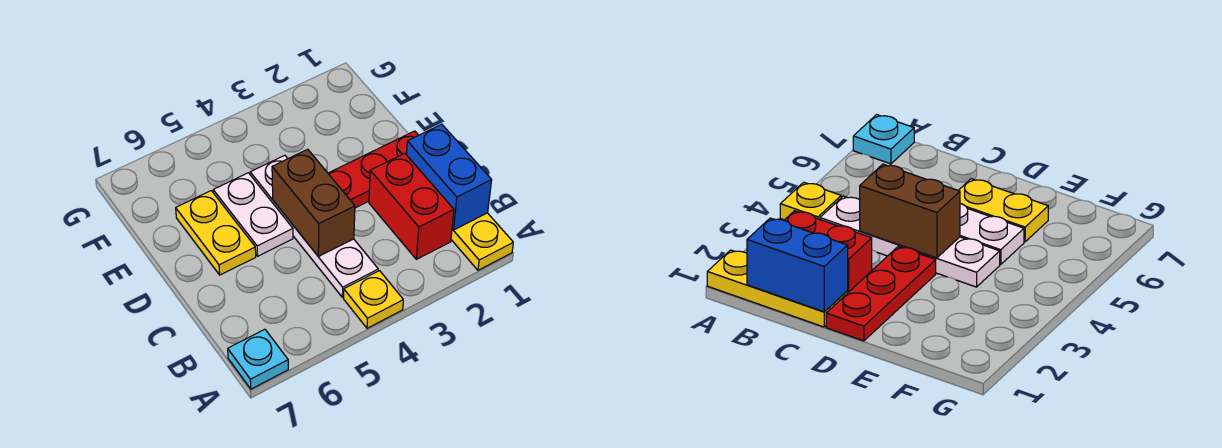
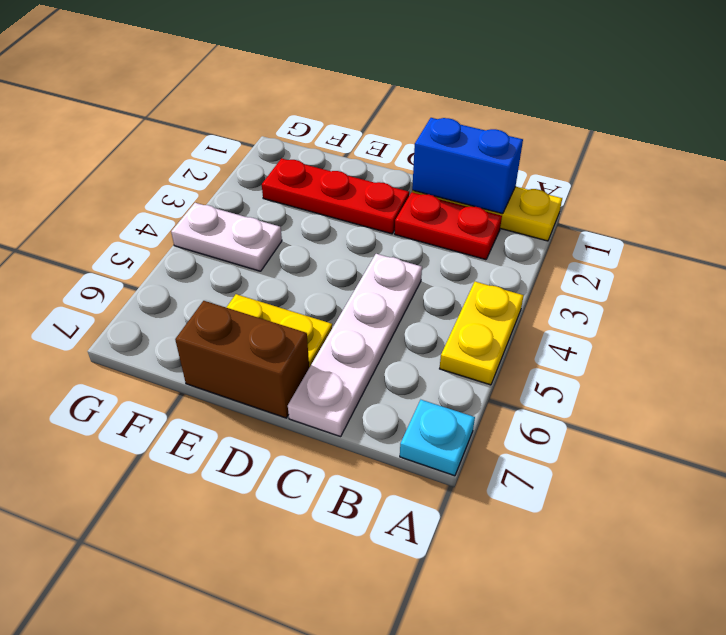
yellow 1x1 plate [344,271,403,328] -> yellow 1x2 plate [440,282,524,385]
red 1x2 brick [369,153,454,259] -> red 1x2 plate [395,192,502,260]
white 1x4 plate [250,155,378,297] -> white 1x4 plate turned to [288,254,422,437]
brown 1x2 brick [272,149,355,257] -> brown 1x2 brick moved to [175,301,309,418]
red 1x3 plate [328,131,419,208] -> red 1x3 plate turned to [262,158,409,234]
white 1x2 plate [213,173,293,256] -> white 1x2 plate moved to [171,203,282,271]

